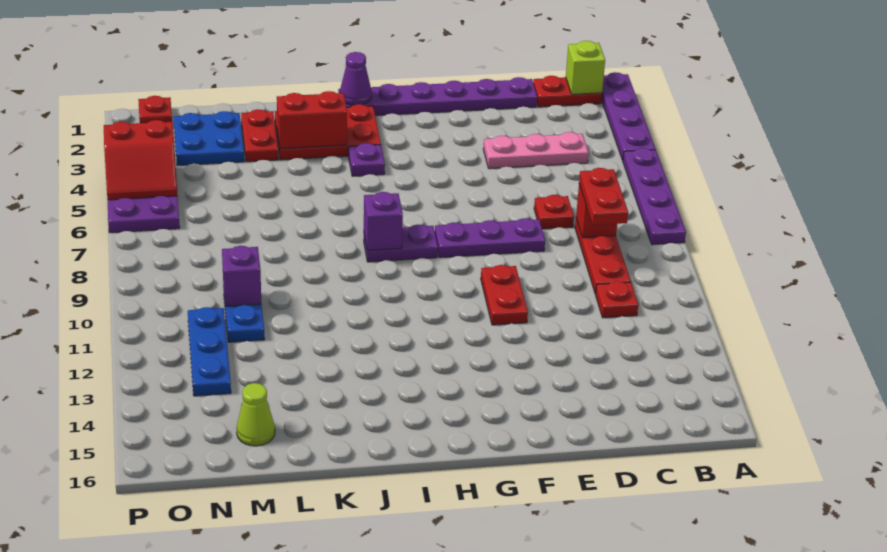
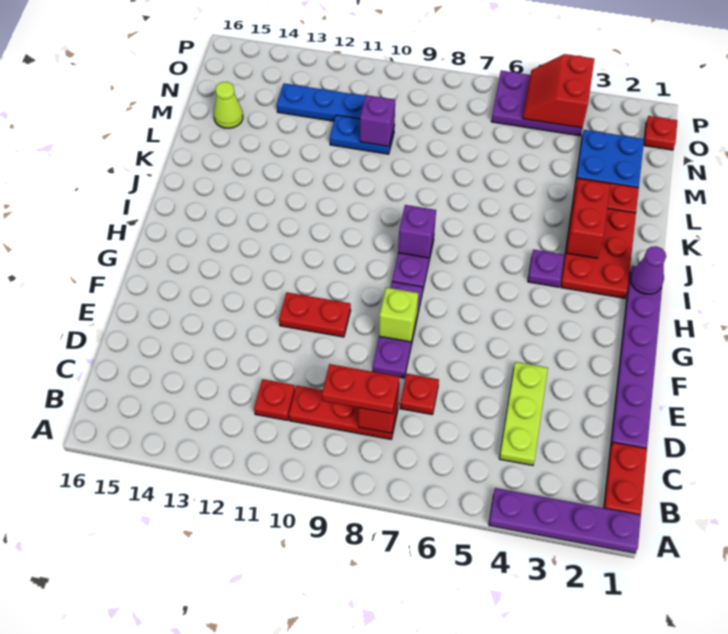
purple 1x4 plate [623,148,686,245] -> none
lime 1x1 brick [566,41,605,94] -> lime 1x1 brick moved to [379,287,419,342]
pink 1x3 plate [483,132,589,169] -> lime 1x3 plate [499,362,548,465]

